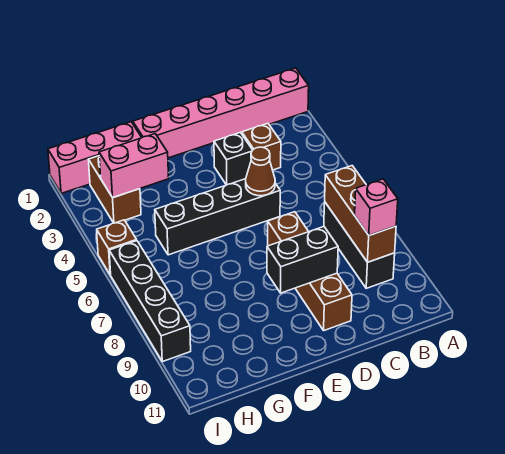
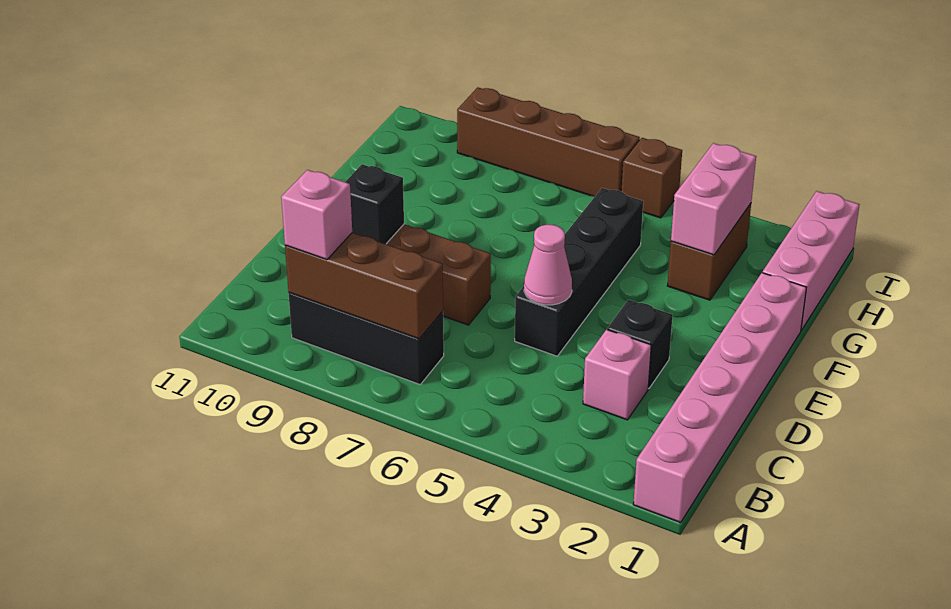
brown 1x1 brick [242,123,281,170] -> pink 1x1 brick [583,330,651,420]
brown 1x1 cone [246,147,275,196] -> pink 1x1 cone [524,225,572,305]
black 1x2 brick [267,227,338,293] -> black 1x1 brick [346,164,404,244]
brown 1x2 brick [88,156,141,223] -> brown 1x2 brick turned to [667,204,751,300]
black 1x4 brick [109,241,191,362] -> brown 1x4 brick [457,87,640,196]

